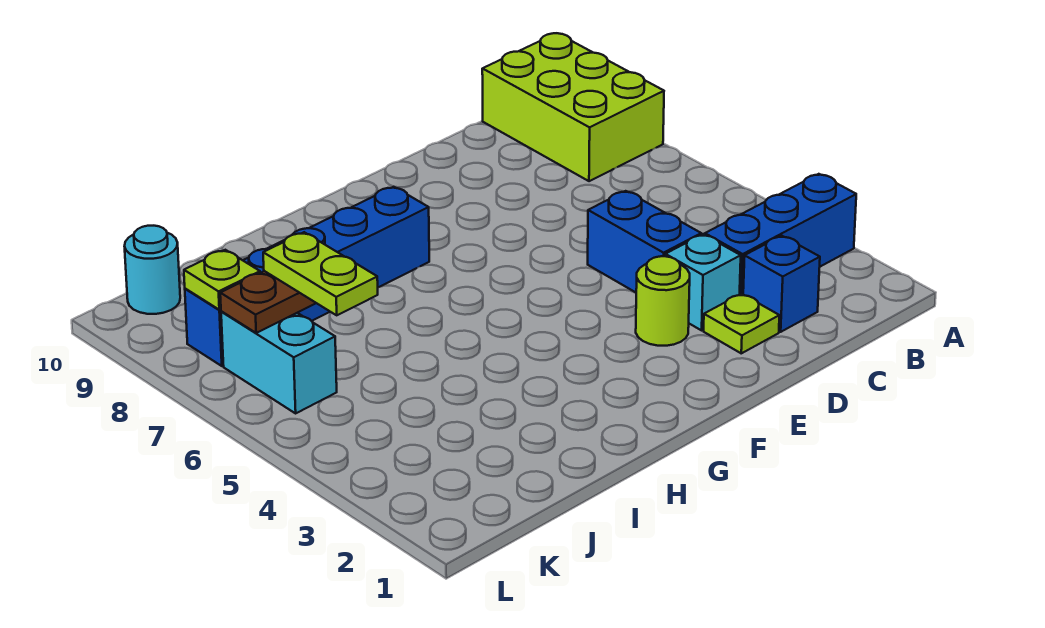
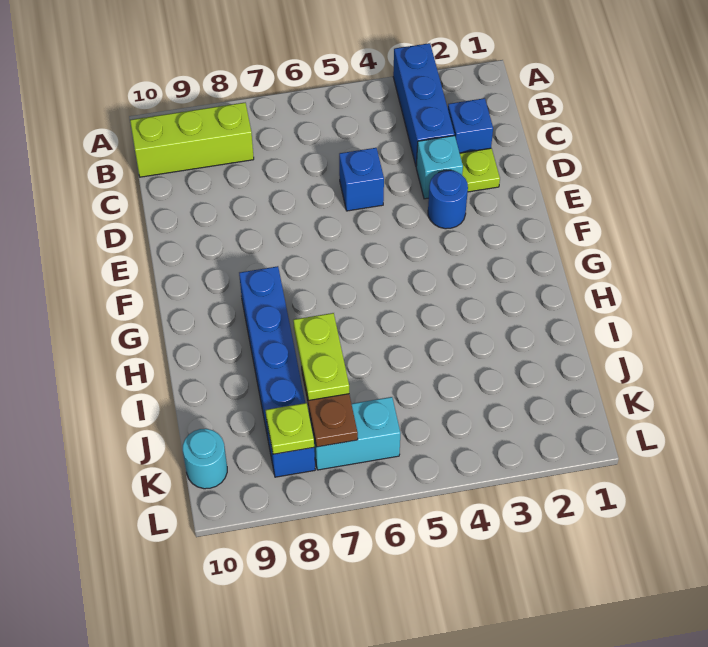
lime 2x3 brick [482,33,664,181] -> lime 1x3 brick [130,103,254,177]
blue 1x2 brick [588,191,701,292] -> blue 1x1 brick [339,148,384,211]
lime 1x1 round brick [636,256,690,346] -> blue 1x1 round brick [428,170,468,229]
lime 1x2 plate [263,232,378,315] -> lime 1x2 plate turned to [293,313,349,401]

